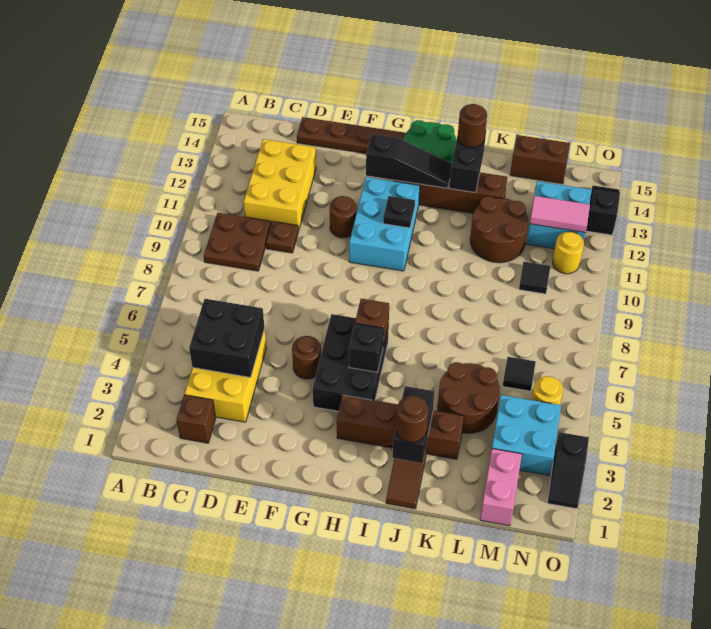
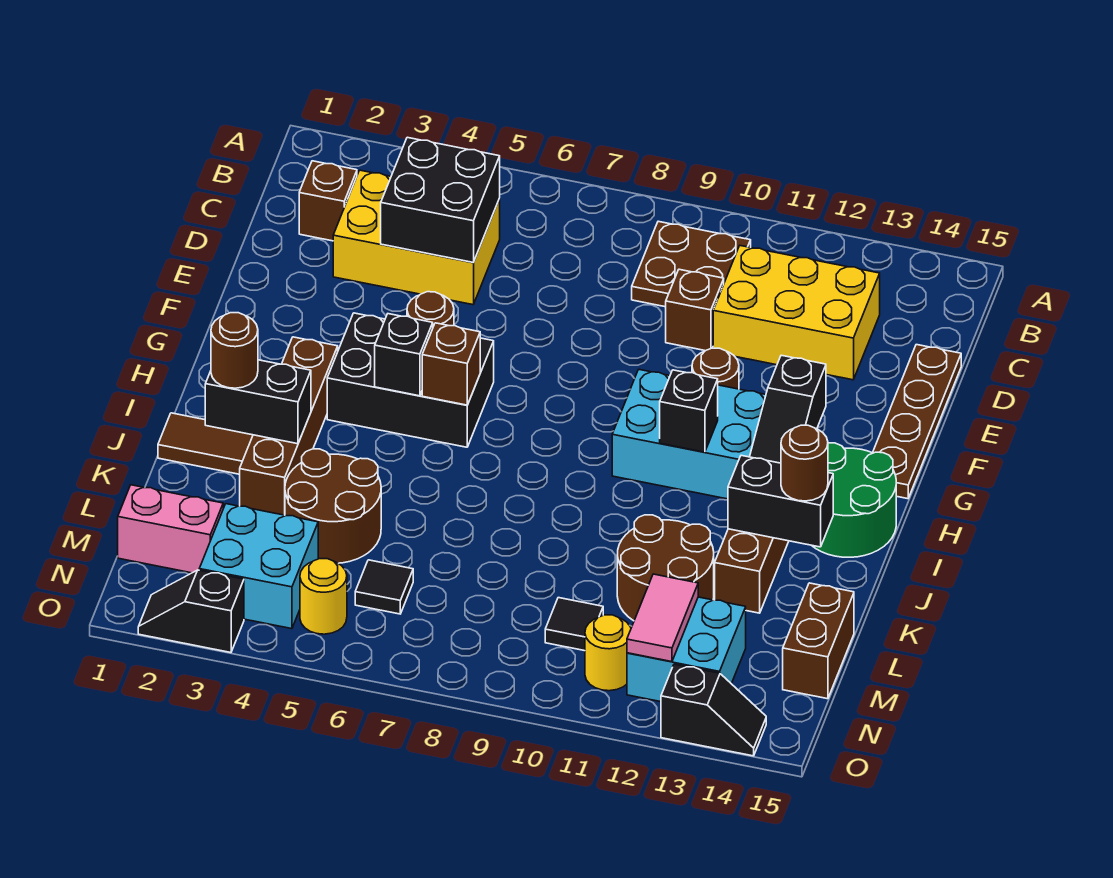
brown 1x1 plate [266,221,298,253] -> brown 1x1 brick [666,269,724,351]
black 1x1 plate [383,196,415,228] -> black 1x1 brick [660,370,718,452]

